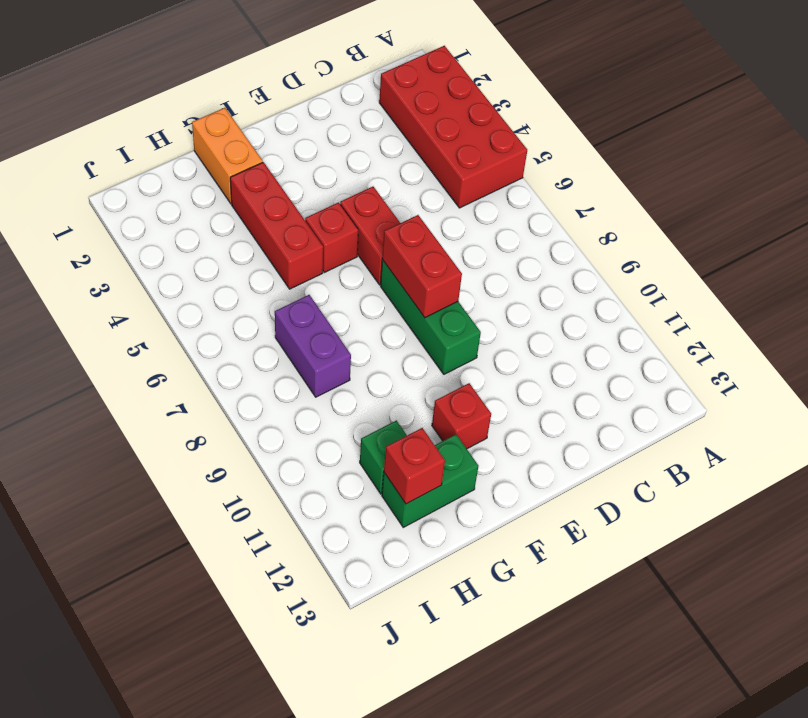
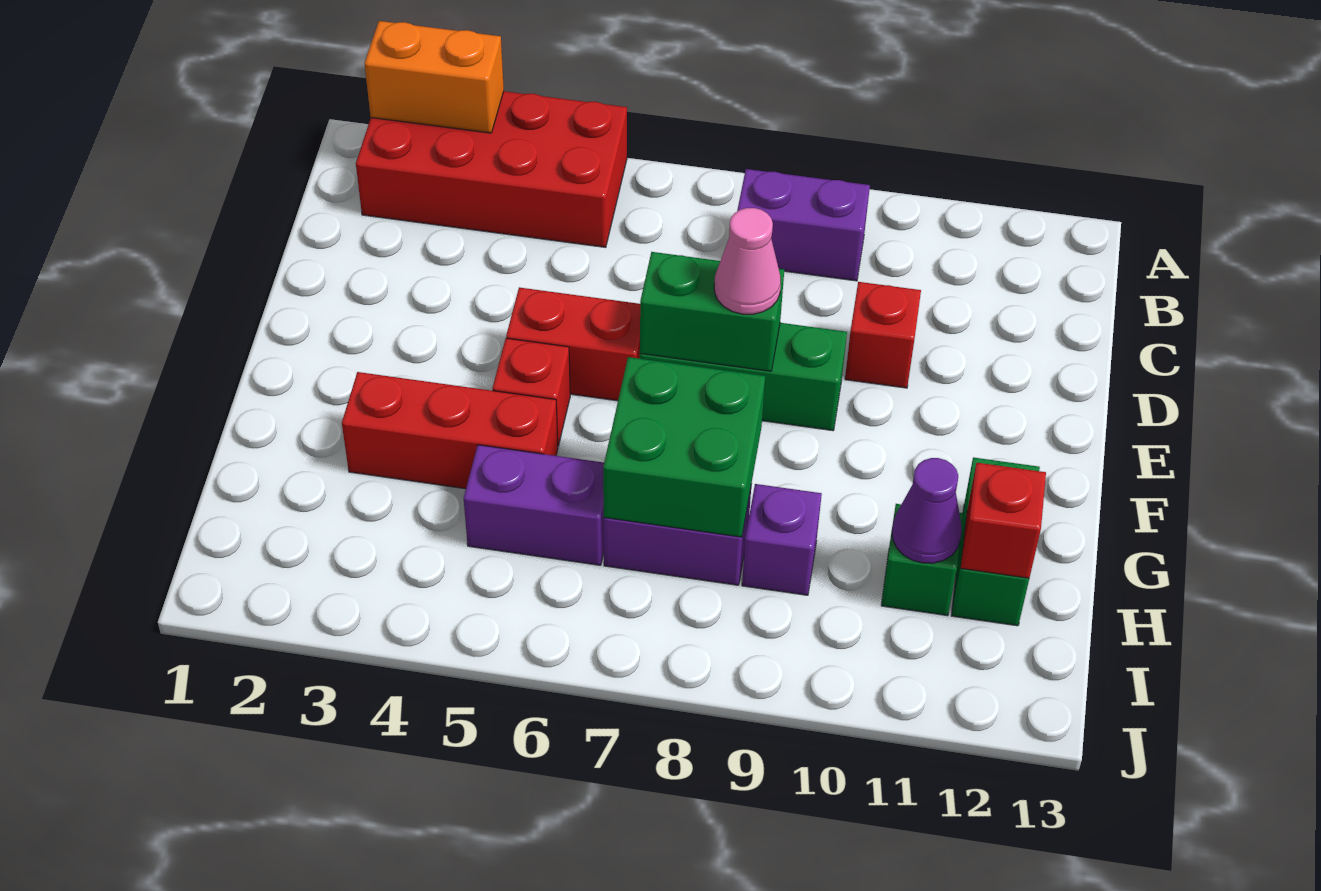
none -> purple 1x2 brick [737,169,870,281]
red 1x2 brick [382,215,462,318] -> green 1x2 brick [640,252,784,371]
none -> pink 1x1 cone [714,208,781,314]
red 1x1 brick [432,383,491,449] -> red 1x1 brick moved to [845,282,921,388]
orange 1x2 brick [192,108,263,204] -> orange 1x2 brick moved to [365,21,504,133]
none -> green 2x2 brick [603,357,765,537]
none -> purple 1x2 brick [464,445,604,565]
none -> purple 1x1 brick [742,484,822,595]
none -> purple 1x1 cone [892,458,962,563]

